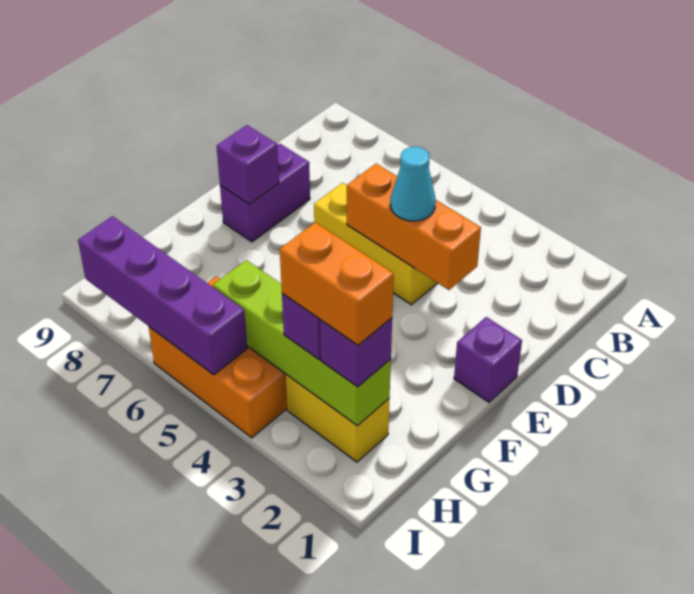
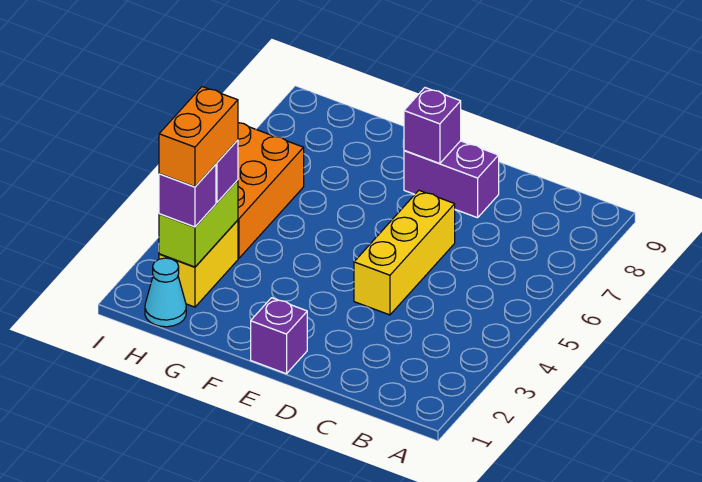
orange 1x3 brick [347,164,481,290] -> none
cyan 1x1 cone [391,147,436,221] -> cyan 1x1 cone moved to [145,258,186,327]
lime 1x4 brick [213,260,391,426] -> lime 1x2 brick [159,180,238,267]
purple 1x4 brick [78,216,247,375] -> none

